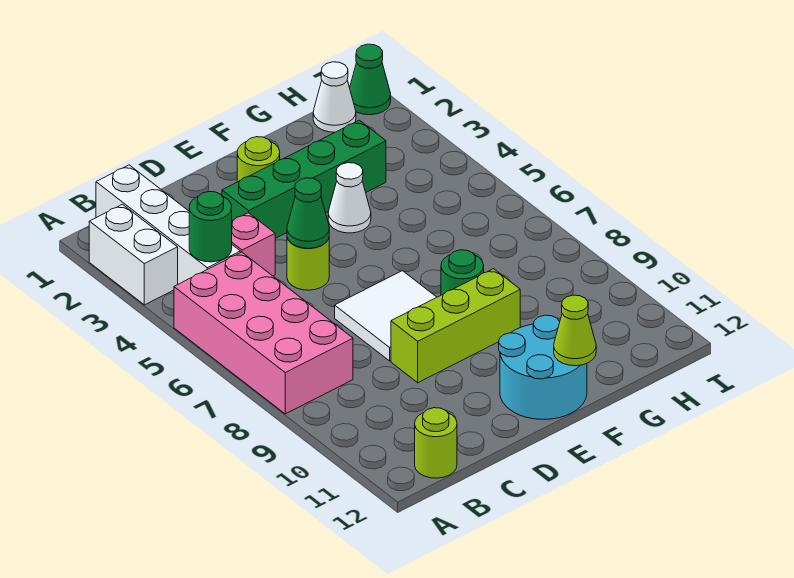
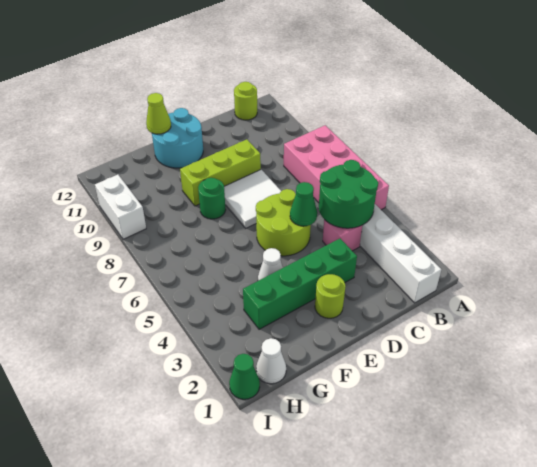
white 1x2 brick [89,204,178,305] -> white 1x2 brick moved to [95,175,146,239]
green 1x1 round brick [189,192,232,262] -> green 2x2 round brick [319,160,378,228]
lime 1x1 round brick [287,238,329,290] -> lime 2x2 round brick [256,189,311,256]

